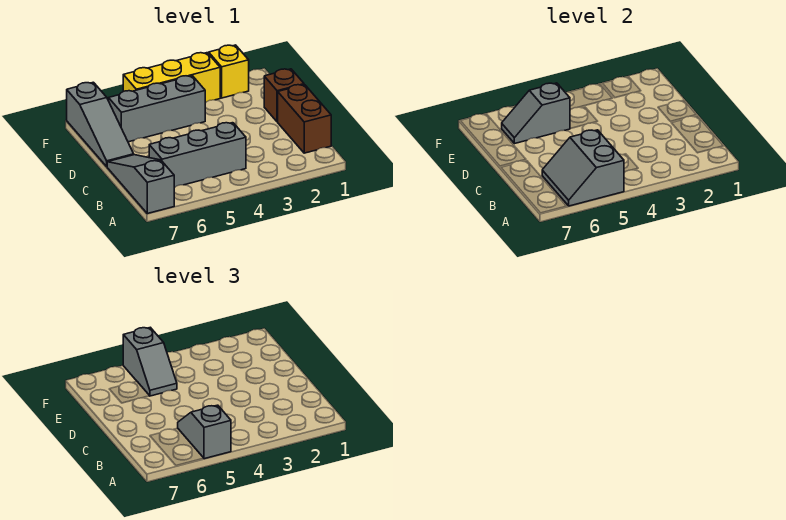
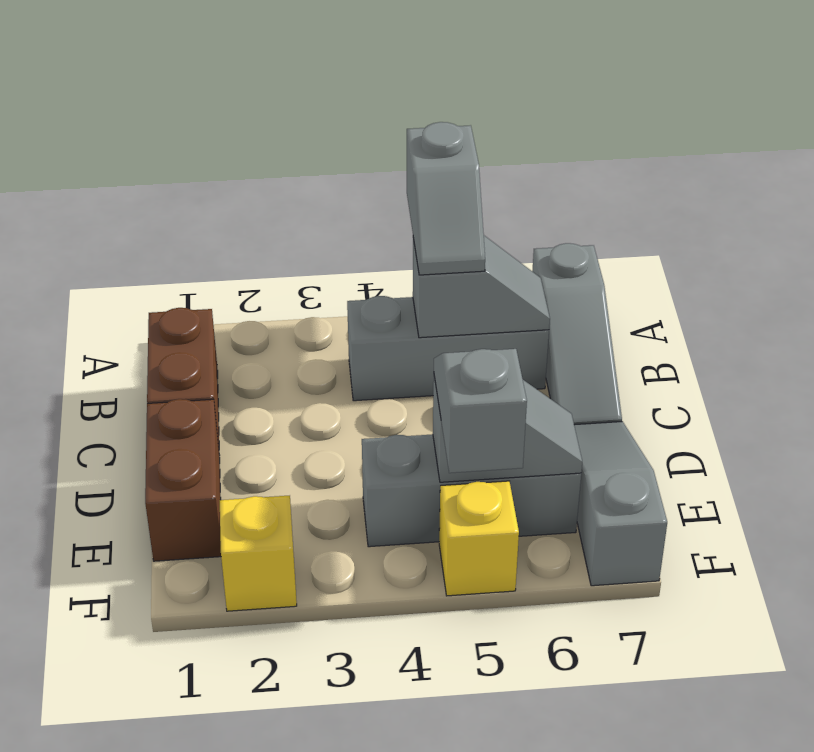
grey 2x2 slope [542,130,624,206] -> grey 1x2 slope [413,236,550,338]
brown 1x1 brick [264,69,304,122] -> brown 1x2 brick [145,399,221,561]
yellow 1x3 brick [123,53,220,102] -> yellow 1x1 brick [439,481,519,596]

